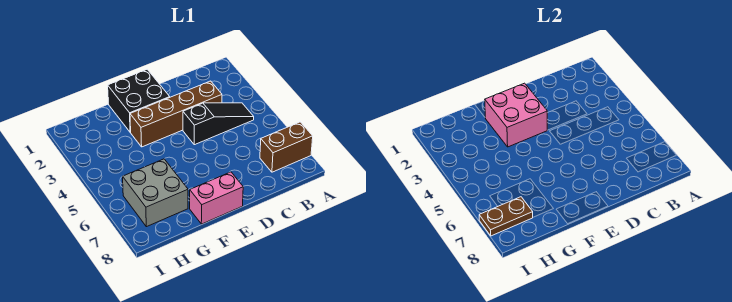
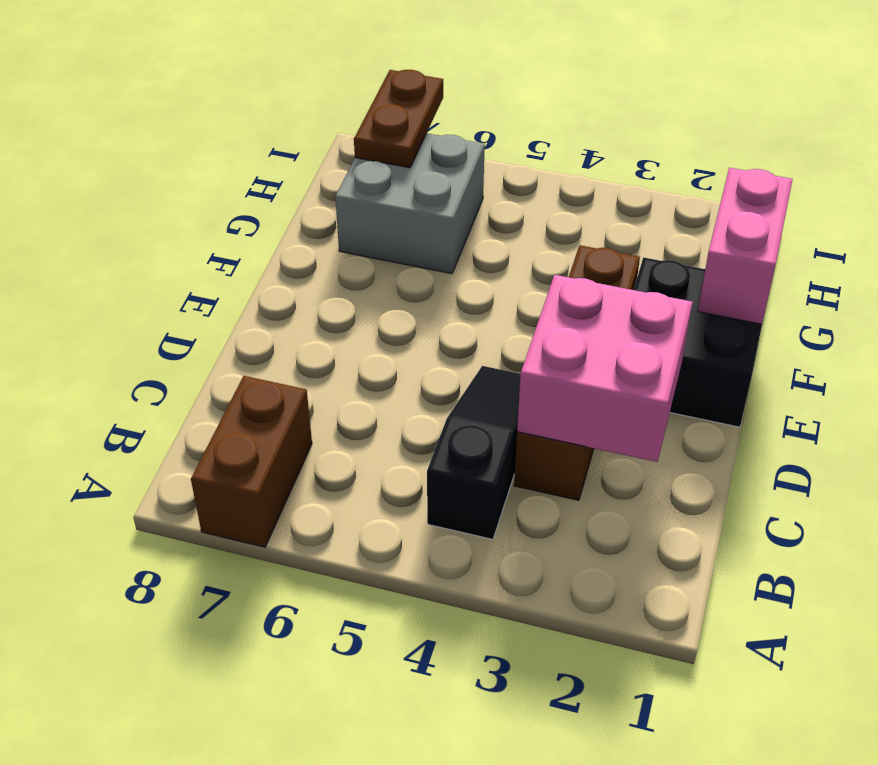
black 1x3 slope [183,103,254,145] -> black 1x3 slope turned to [427,366,520,539]
pink 2x2 brick [485,83,547,147] -> pink 2x2 brick moved to [517,275,692,462]
pink 1x2 brick [190,172,243,224] -> pink 1x2 brick moved to [698,168,793,324]

